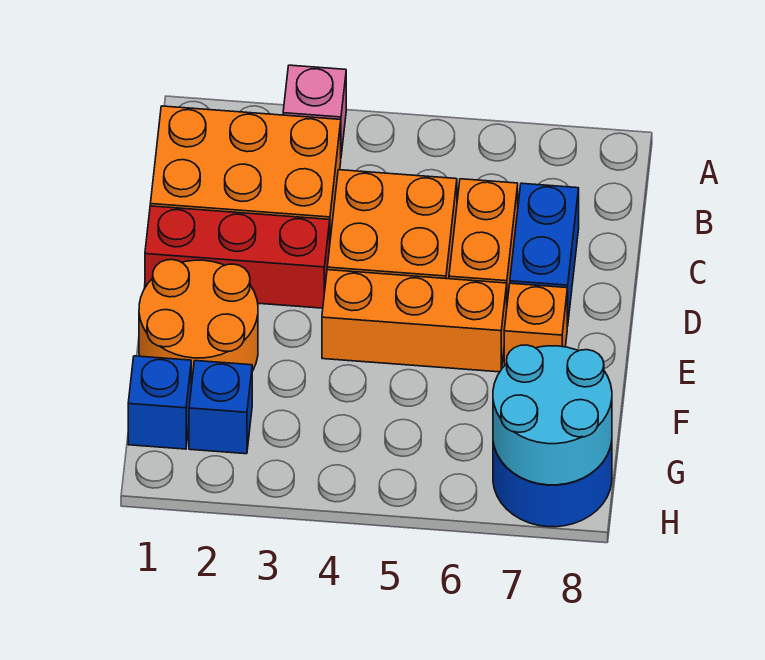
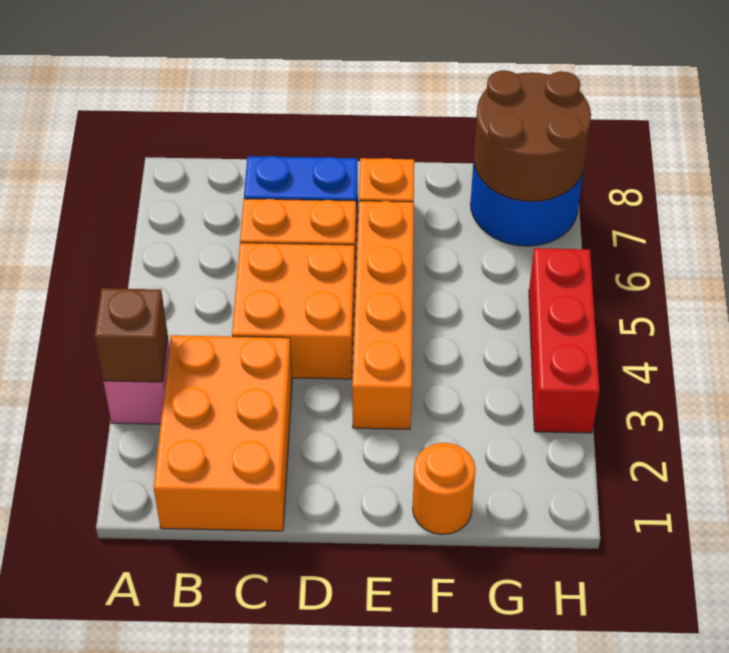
none -> brown 1x1 brick [95,288,168,382]
red 1x3 brick [145,206,330,308] -> red 1x3 brick moved to [529,248,600,433]
orange 2x2 round brick [139,260,258,386] -> orange 1x1 round brick [413,443,476,534]
orange 1x3 brick [322,270,507,372] -> orange 1x4 brick [352,201,414,429]
blue 1x1 brick [128,356,191,449] -> none
blue 1x1 brick [189,361,252,454] -> none
cyan 2x2 round brick [493,345,612,485] -> brown 2x2 round brick [474,70,591,202]

